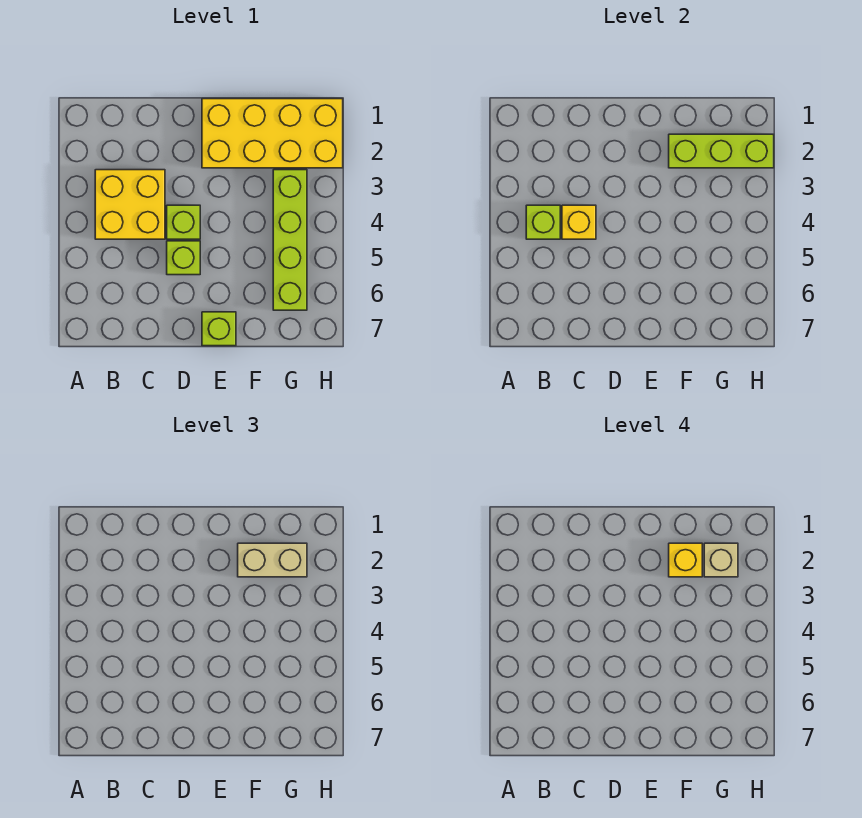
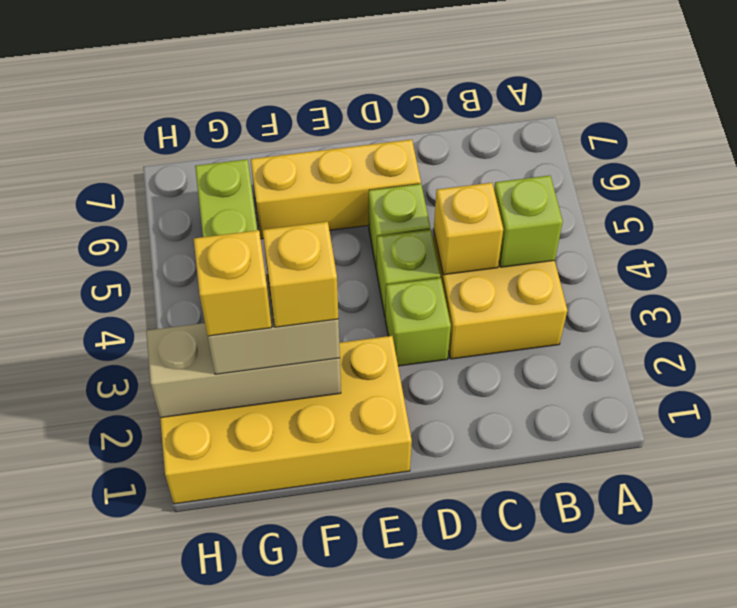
none -> yellow 1x3 brick [251,139,421,239]
lime 1x1 brick [202,312,236,346] -> lime 1x1 brick moved to [385,278,451,366]
lime 1x3 brick [669,134,774,168] -> tan 1x3 brick [146,323,341,418]
tan 1x1 brick [704,543,738,577] -> yellow 1x1 brick [194,230,272,336]

